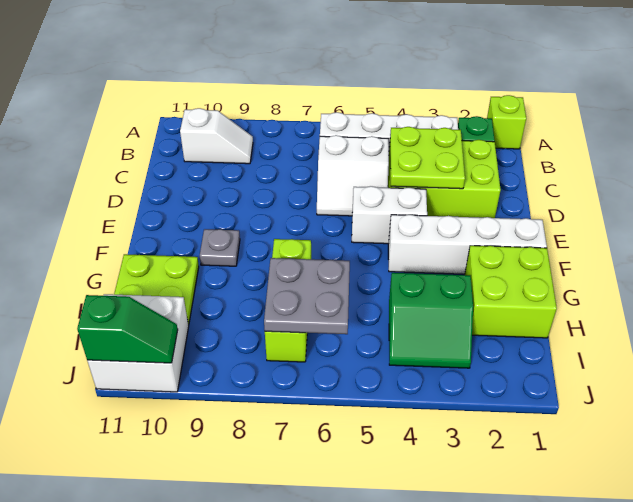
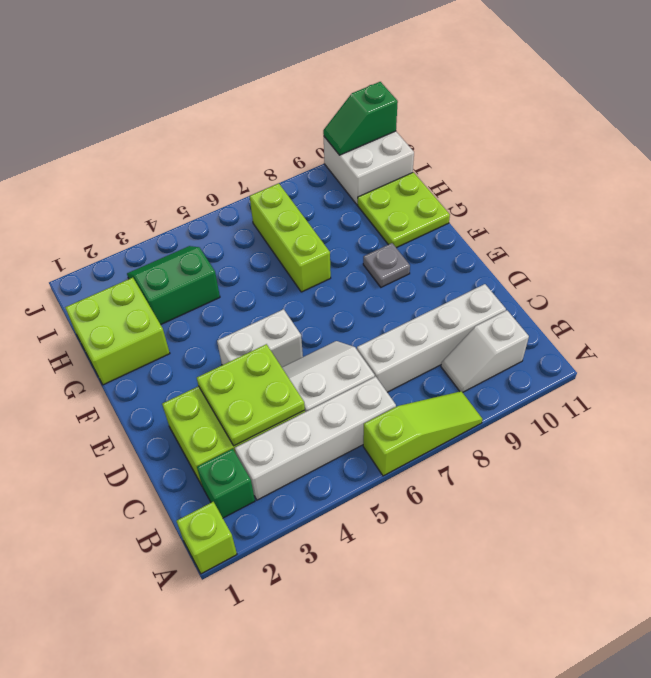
none -> lime 1x3 slope [363,391,483,476]
white 1x4 brick [388,215,547,274] -> white 1x4 brick moved to [357,284,506,392]
grey 2x2 plate [264,258,350,334] -> none

